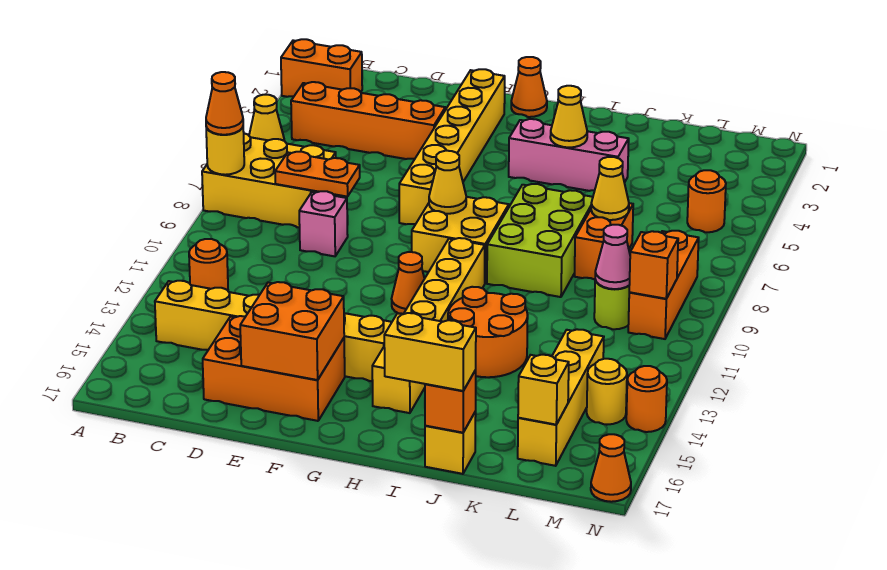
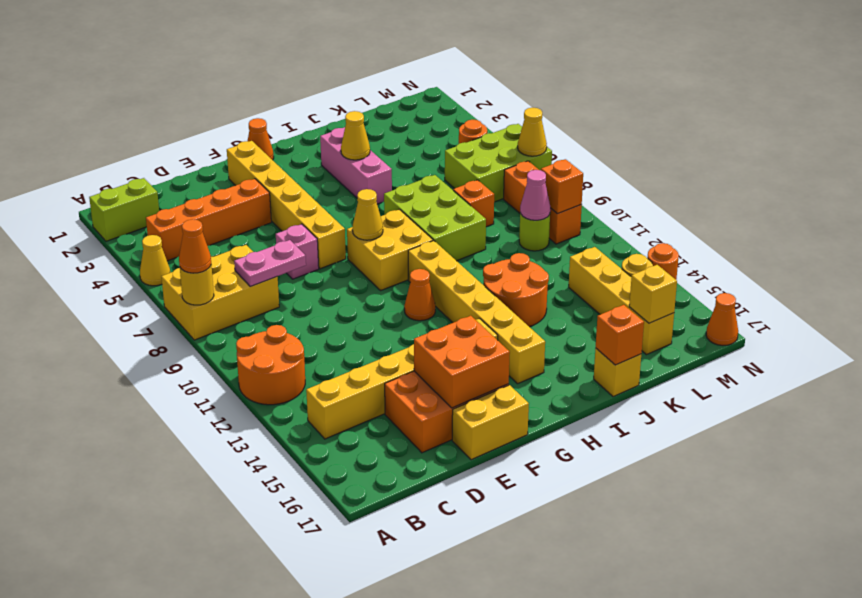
orange 1x2 brick [281,39,362,97] -> lime 1x2 brick [89,178,159,241]
orange 1x1 round brick [189,239,228,290] -> orange 2x2 round brick [236,325,305,405]
orange 1x2 plate [275,152,360,197] -> pink 1x2 plate [234,240,306,287]
pink 1x1 brick [299,191,348,256] -> pink 1x1 brick moved to [276,224,319,279]
pink 1x3 brick [509,119,629,191] -> pink 1x3 brick turned to [320,127,392,204]
yellow 1x2 brick [384,313,476,391] -> yellow 1x2 brick moved to [452,385,529,460]
orange 1x2 brick [574,203,633,279] -> orange 1x1 brick [453,180,494,227]
yellow 1x1 cone [591,157,629,220] -> yellow 1x1 cone moved to [518,108,547,156]
none -> lime 2x3 brick [445,124,552,202]

